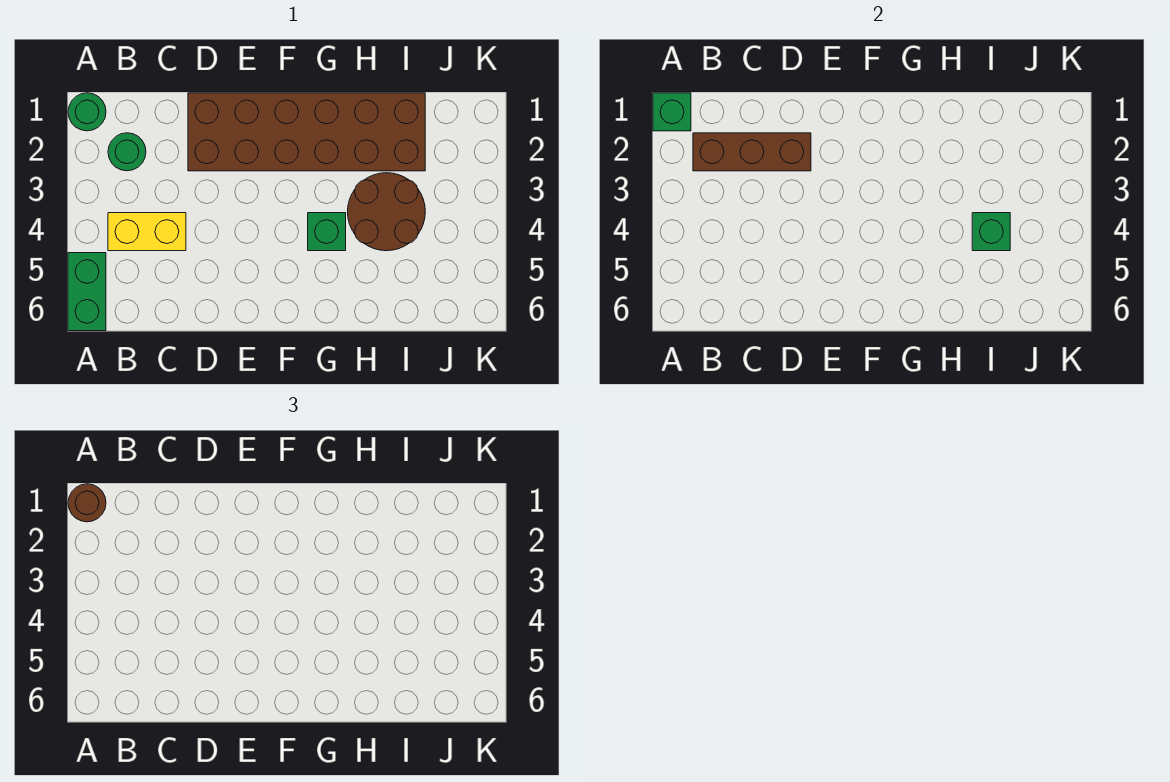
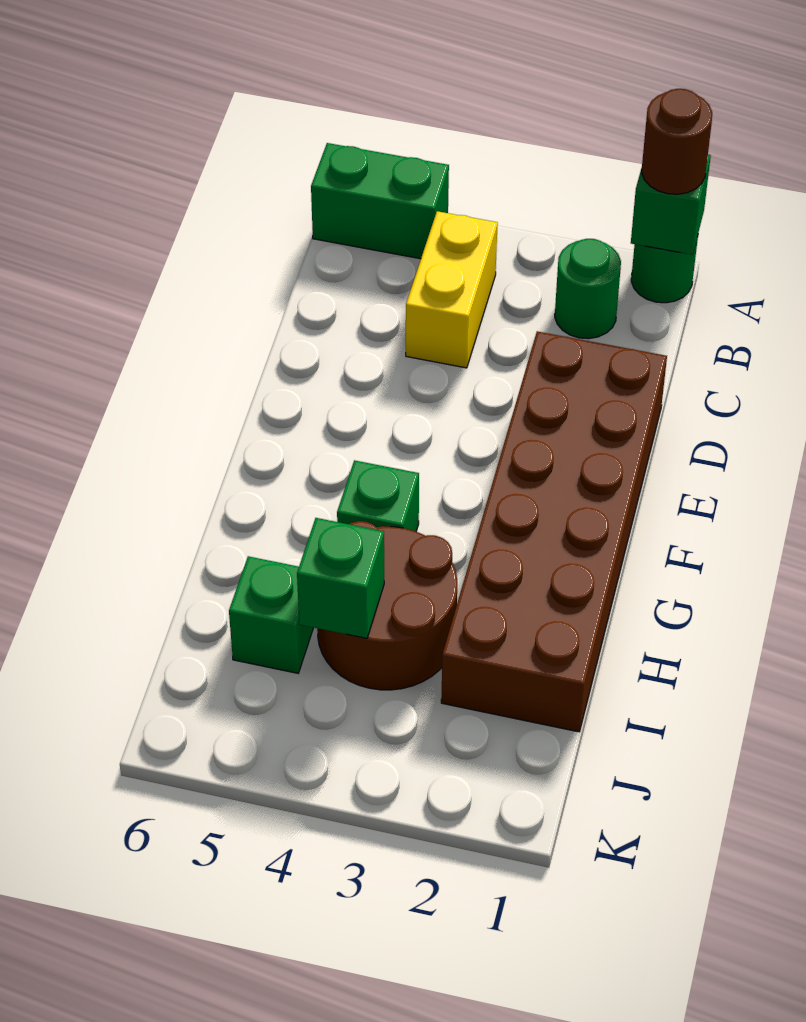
brown 1x3 brick [693,133,811,171] -> none
none -> green 1x1 brick [229,556,313,673]

